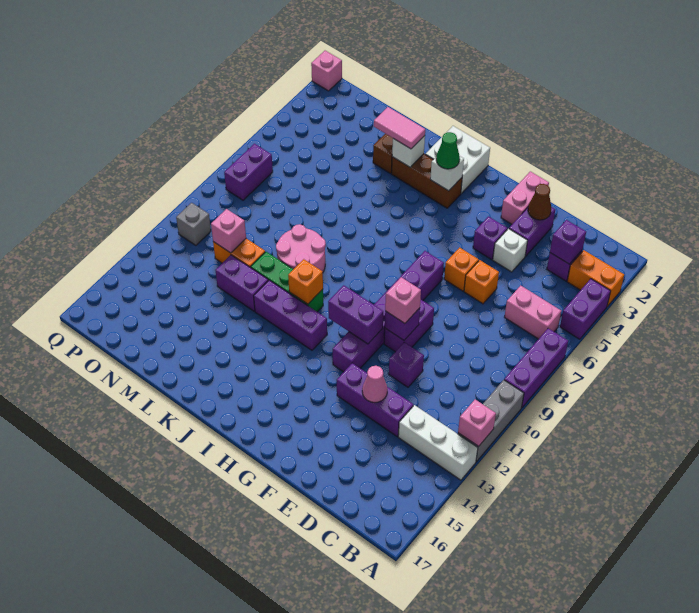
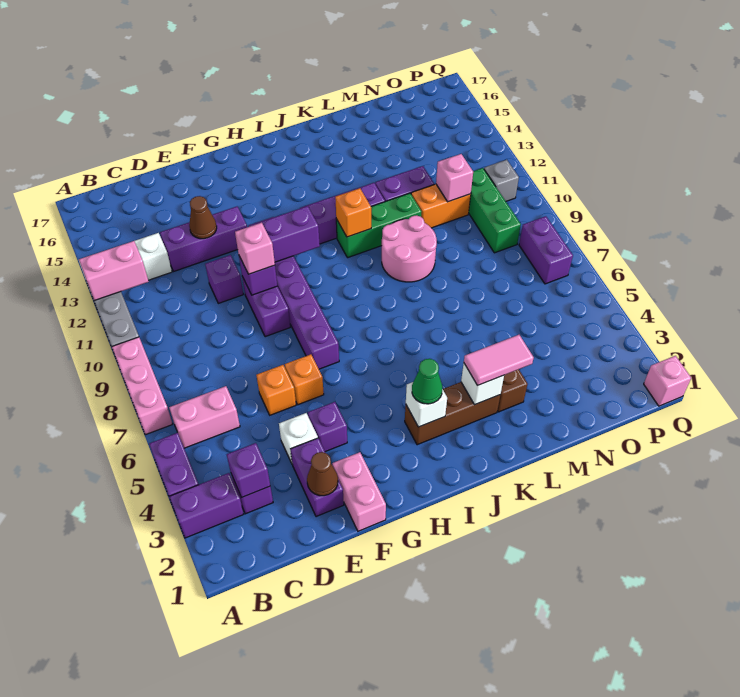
orange 1x2 brick [567,250,624,306] -> purple 1x2 brick [169,473,243,538]
purple 1x3 brick [504,328,568,407] -> pink 1x3 brick [112,337,172,435]
pink 1x1 brick [458,400,496,446] -> pink 1x2 brick [79,241,149,301]
pink 1x1 cone [362,366,387,402] -> brown 1x1 cone [189,196,217,239]
white 2x2 brick [425,126,490,193] -> none
none -> green 1x3 brick [469,168,521,253]

